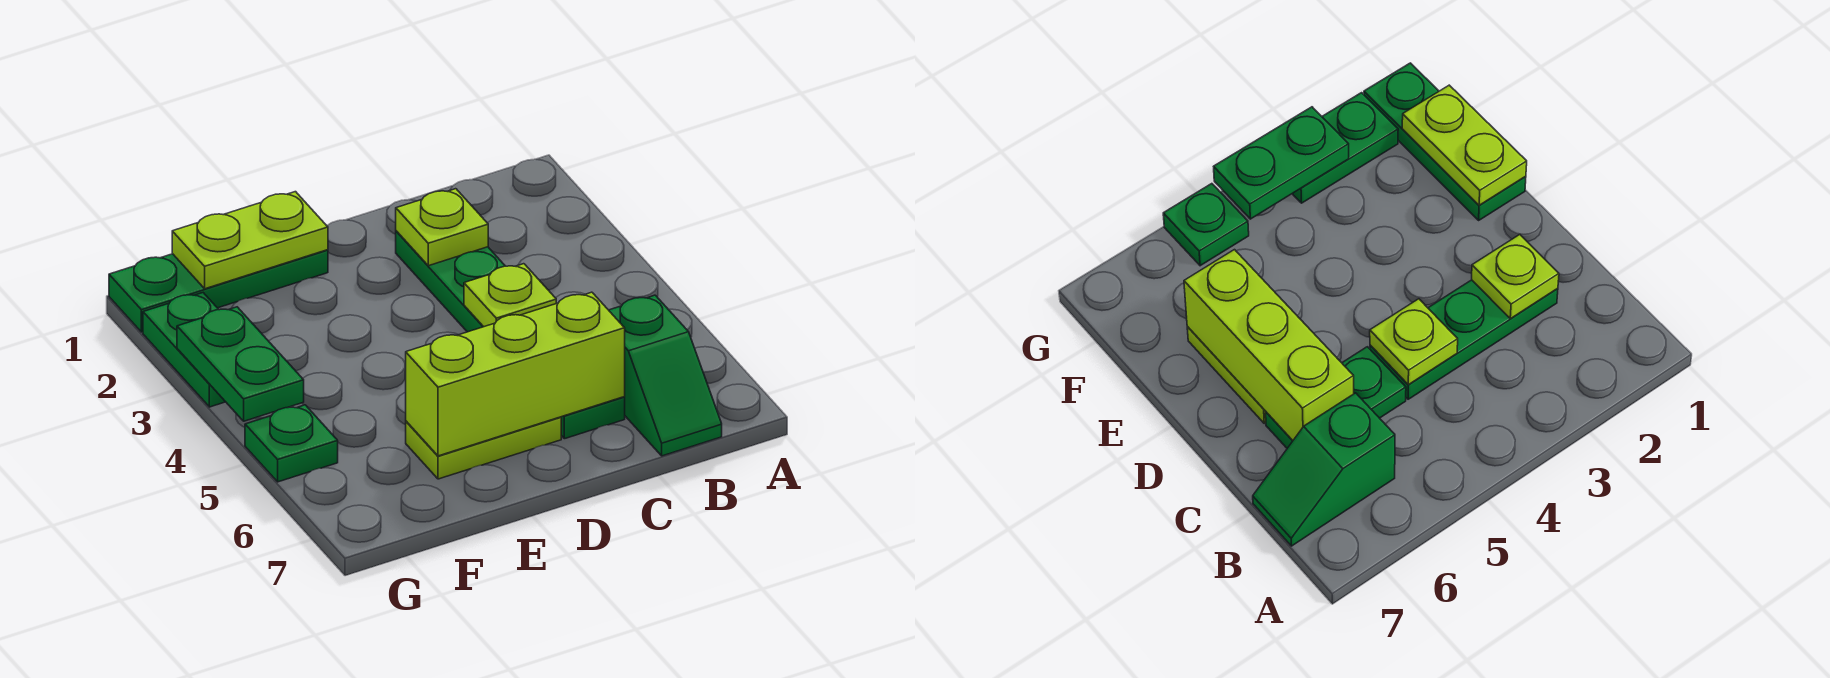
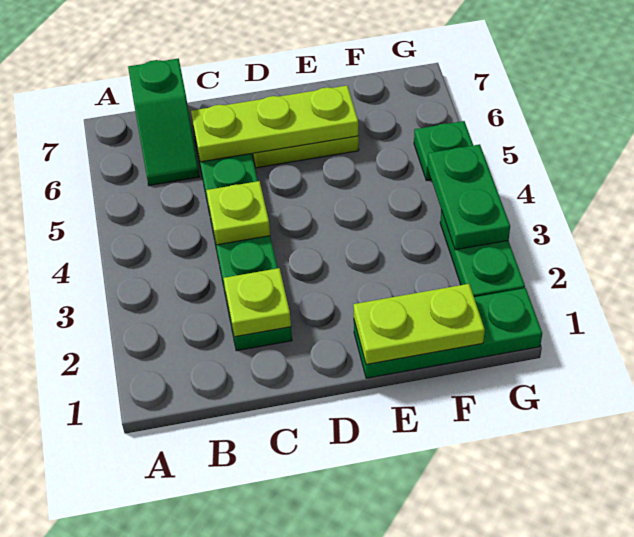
green 1x2 slope [609,295,722,456] -> green 1x2 slope turned to [128,59,200,185]
lime 1x3 brick [406,292,625,456] -> lime 1x3 plate [191,86,358,162]

